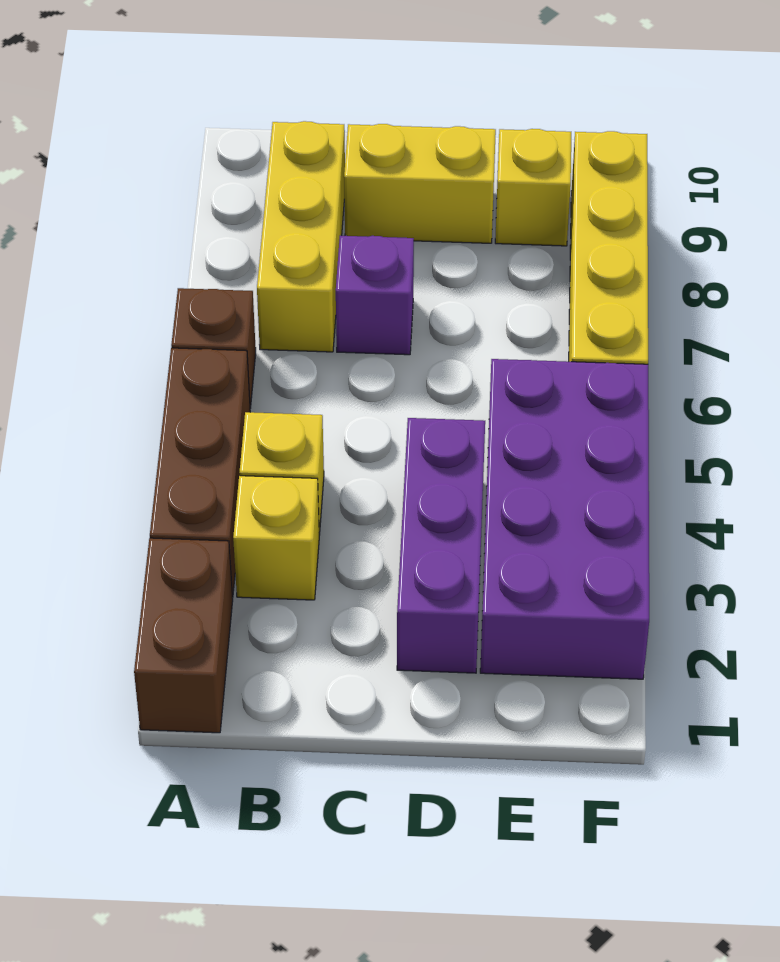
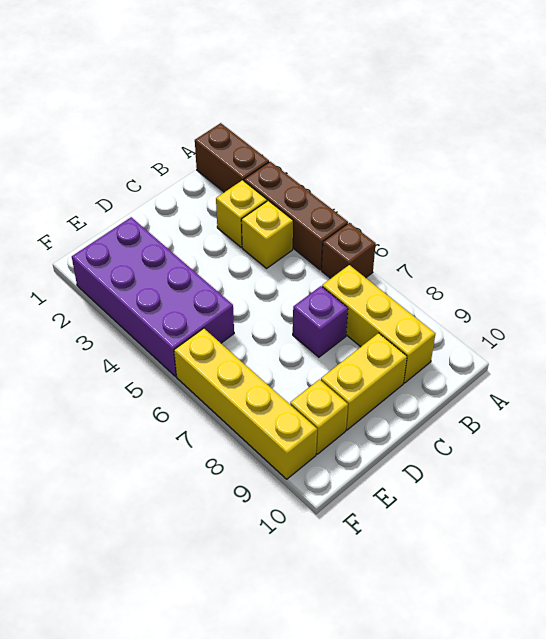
purple 1x3 brick [397,418,485,673] -> none

